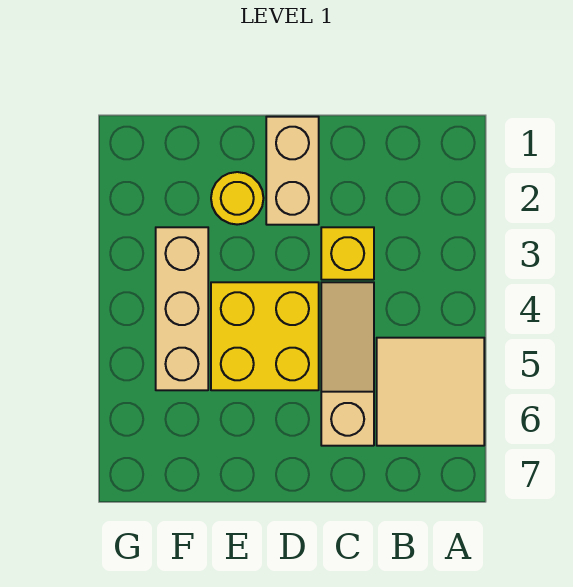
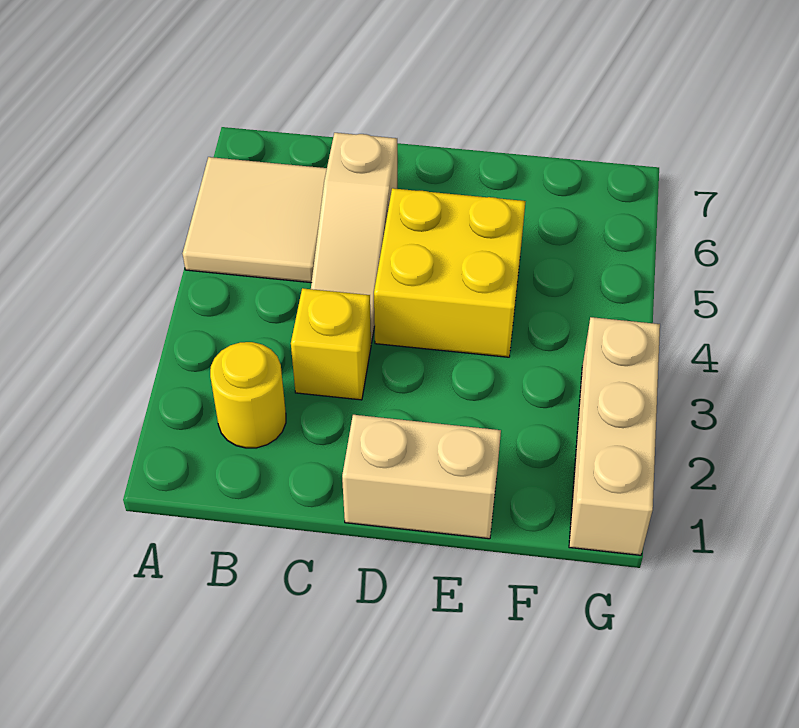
tan 1x2 brick [266,117,319,225] -> tan 1x2 brick turned to [342,415,501,539]
yellow 1x1 round brick [211,172,263,225] -> yellow 1x1 round brick moved to [210,342,286,448]
tan 1x3 brick [156,227,208,390] -> tan 1x3 brick moved to [569,317,660,555]

